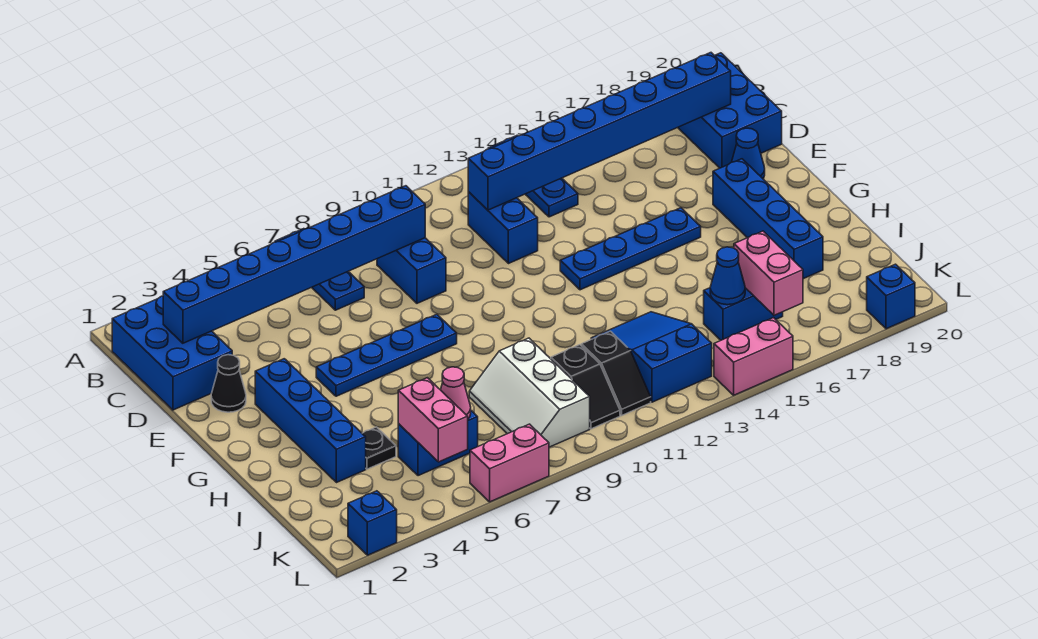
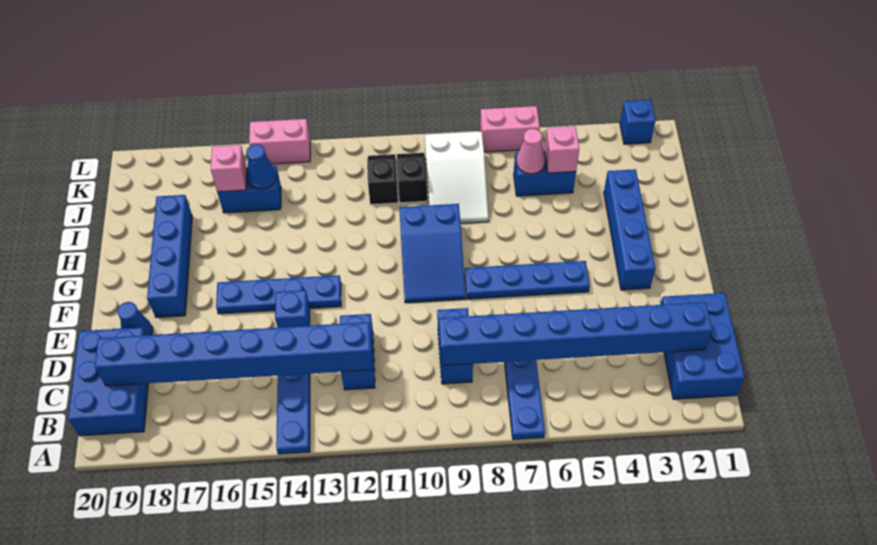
black 1x1 cone [211,355,246,412] -> none
black 1x1 plate [362,427,396,469] -> none
white 2x3 slope [469,338,590,447] -> white 2x3 slope turned to [425,132,488,223]
blue 2x3 slope [591,312,712,402] -> blue 2x3 slope moved to [399,204,465,303]
pink 1x2 brick [398,378,468,462] -> pink 1x1 brick [545,126,579,173]
pink 1x2 brick [734,231,803,315] -> pink 1x1 brick [211,145,247,192]
blue 1x1 brick [867,264,915,329] -> blue 1x1 brick moved to [275,290,310,328]

